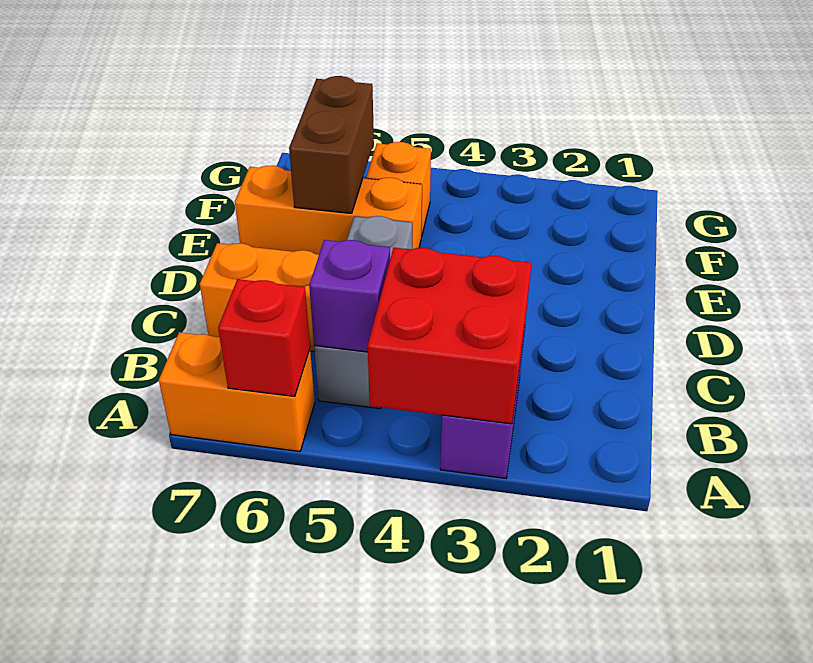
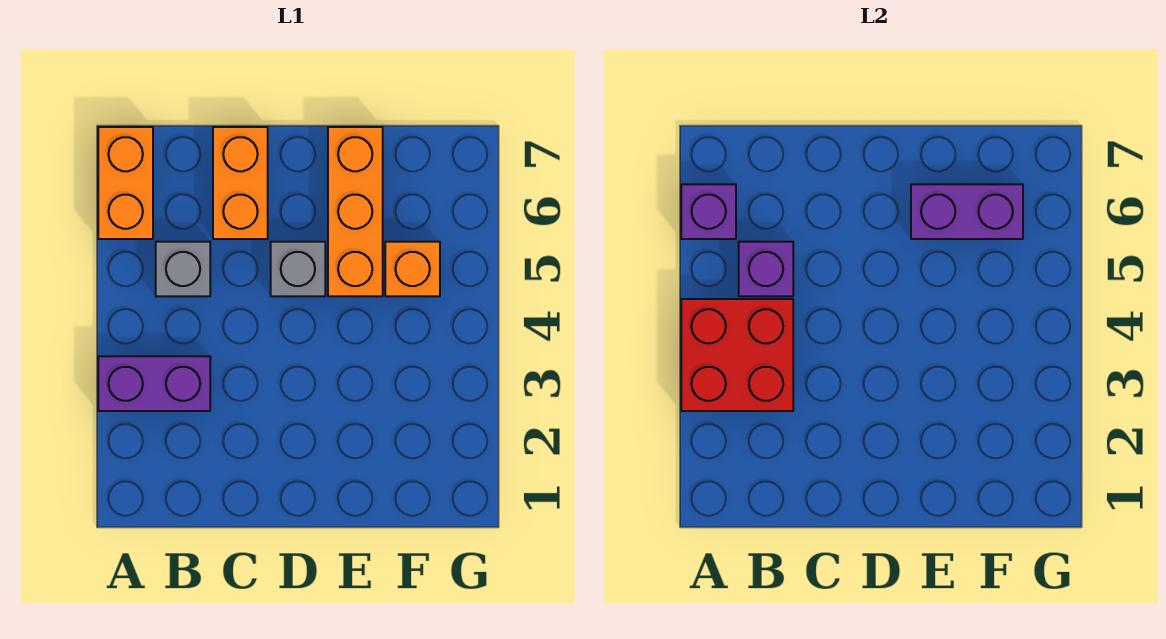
red 1x1 brick [218,279,310,397] -> purple 1x1 brick [681,184,736,239]
brown 1x2 brick [289,76,374,214] -> purple 1x2 brick [911,184,1023,239]

